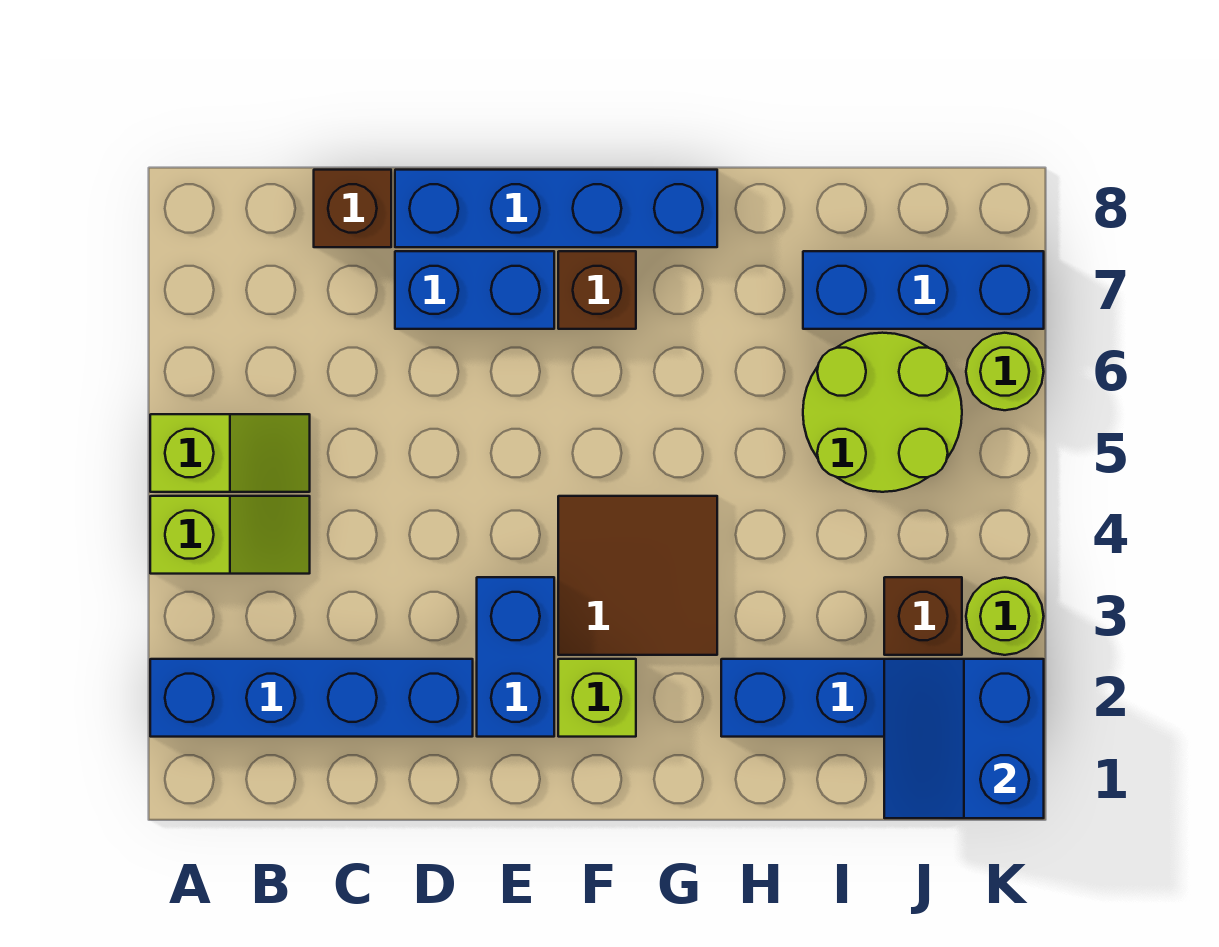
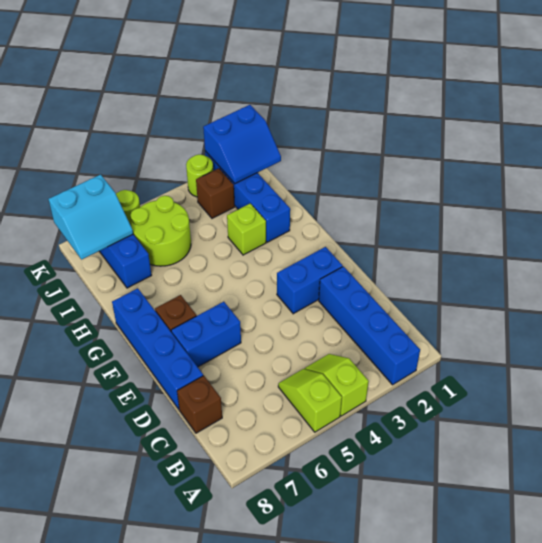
blue 1x2 brick [395,251,554,329] -> blue 1x2 brick turned to [171,302,241,367]
lime 1x1 brick [558,659,636,737] -> lime 1x1 brick moved to [227,204,266,255]
brown 2x2 tile [558,496,717,655] -> none
none -> cyan 2x2 slope [49,175,133,260]

